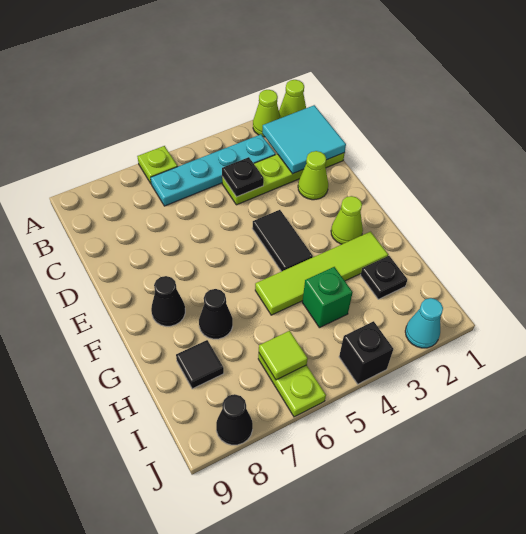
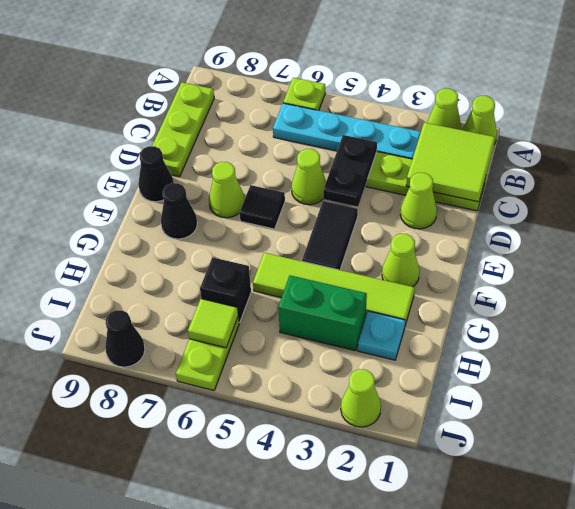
cyan 2x2 tile [262,105,346,174] -> lime 2x2 tile [406,123,495,202]
none -> lime 1x3 plate [152,82,214,177]
black 1x1 plate [222,157,264,197] -> black 1x2 plate [323,135,377,207]
none -> lime 1x1 cone [291,149,326,205]
none -> lime 1x1 cone [209,162,245,218]
black 1x1 cone [199,289,233,339] -> black 1x1 cone moved to [138,146,174,202]
black 1x1 plate [361,256,407,299] -> cyan 1x1 plate [358,311,405,360]
green 1x1 brick [302,267,353,328] -> green 1x2 brick [278,275,367,351]
black 1x1 tile [176,340,224,389] -> black 1x1 tile moved to [240,185,285,229]
cyan 1x1 cone [405,298,443,348] -> lime 1x1 cone [341,369,381,427]
black 1x1 brick [339,321,393,384] -> black 1x1 brick moved to [200,257,251,323]

